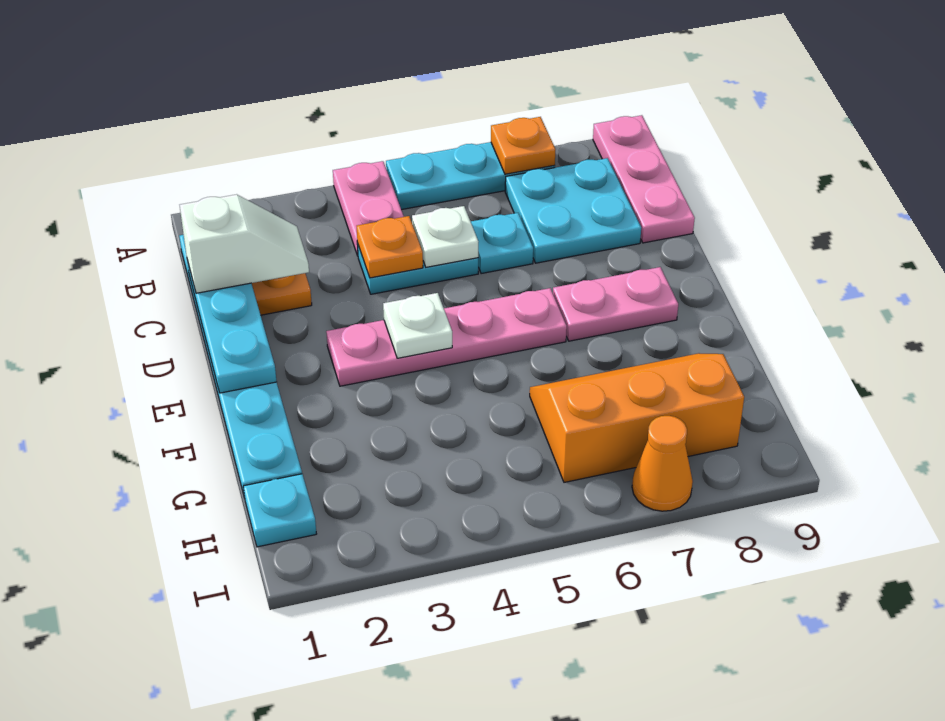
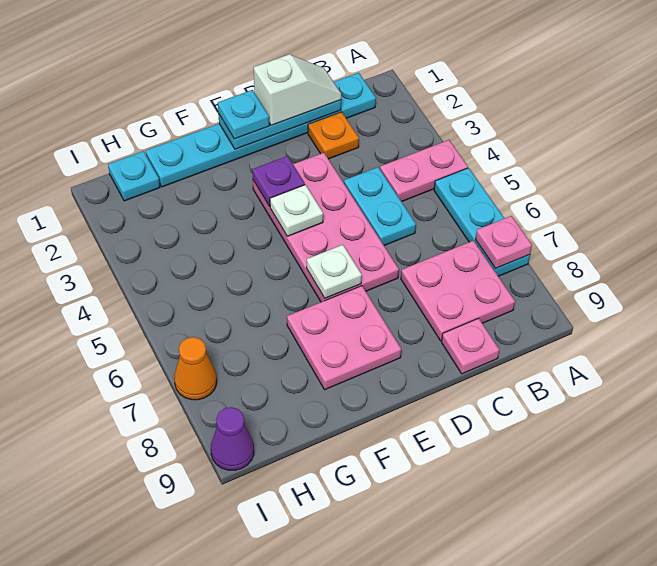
orange 1x1 plate [491,117,555,174] -> pink 1x1 plate [476,216,532,269]
pink 1x3 plate [593,115,695,243] -> pink 1x1 plate [442,318,499,374]
cyan 2x2 plate [505,158,641,263] -> pink 2x2 plate [401,241,515,341]
white 1x2 slope [180,195,309,293] -> white 1x2 slope turned to [254,54,341,125]
orange 1x1 plate [357,216,423,278] -> none
white 1x1 plate [412,206,479,267] -> white 1x1 plate moved to [307,245,362,298]
cyan 1x1 plate [471,213,533,274] -> cyan 1x1 plate moved to [218,90,269,139]
pink 1x4 plate [326,288,567,386] -> pink 2x4 plate [253,153,399,302]
none -> purple 1x1 plate [252,156,305,207]
pink 1x2 plate [553,267,678,341] -> pink 2x2 plate [287,286,401,390]
orange 2x3 slope [530,353,744,482] -> none
none -> purple 1x1 cone [211,407,254,470]

